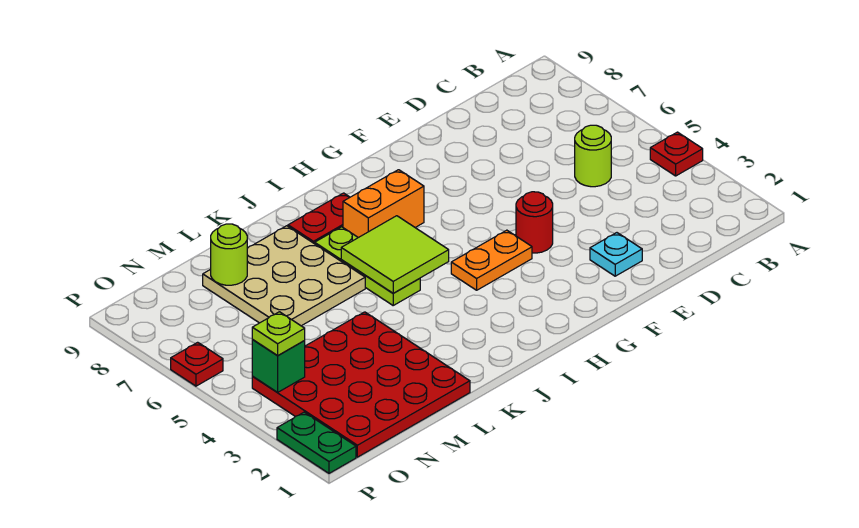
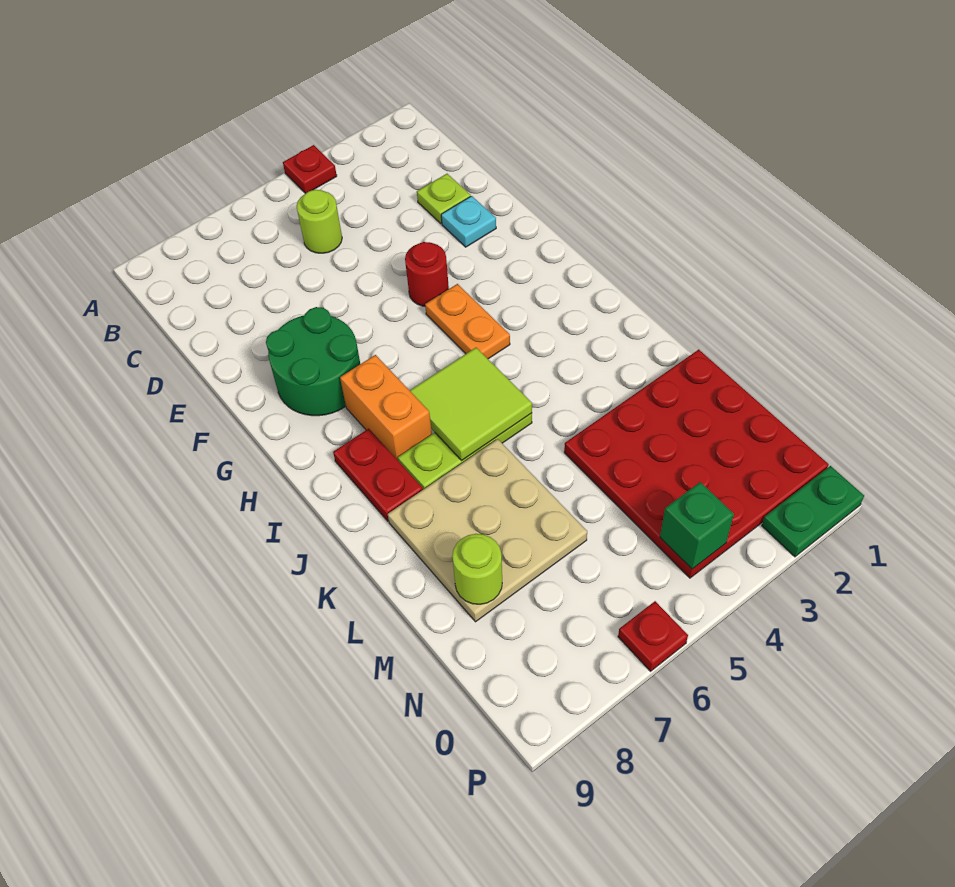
none -> green 2x2 round brick [266,307,360,416]
lime 1x1 plate [252,312,305,356] -> lime 1x1 plate moved to [417,174,471,224]

